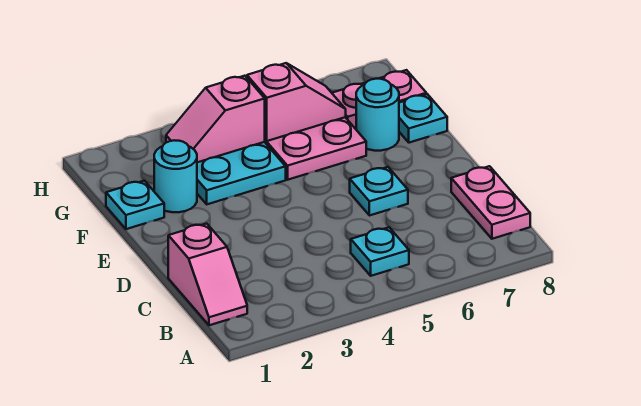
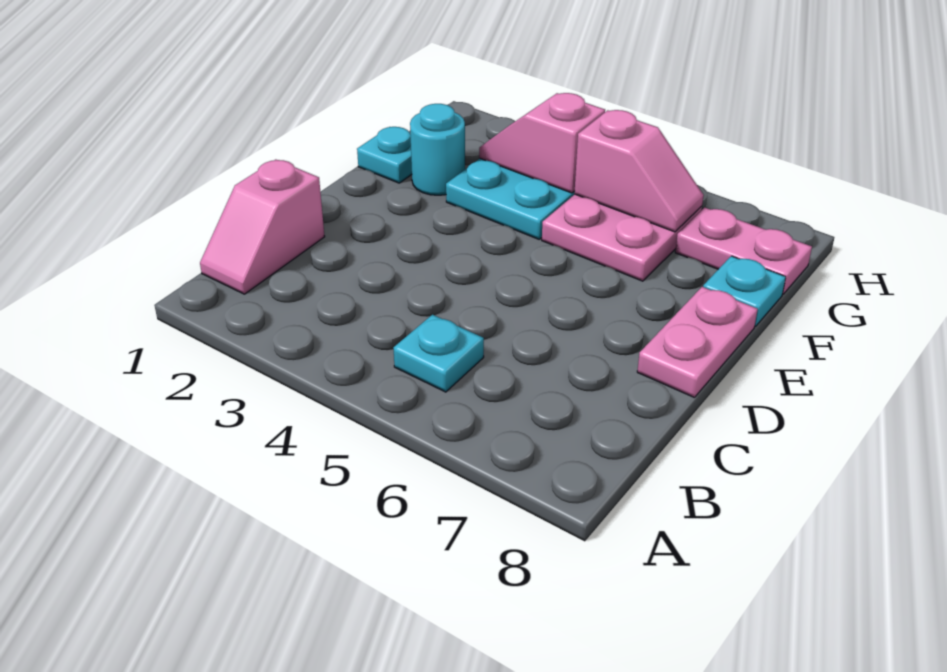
pink 1x2 plate [451,166,530,239] -> pink 1x2 plate moved to [637,287,758,398]
cyan 1x1 plate [350,167,408,216] -> none
cyan 1x1 round brick [356,79,399,151] -> none

